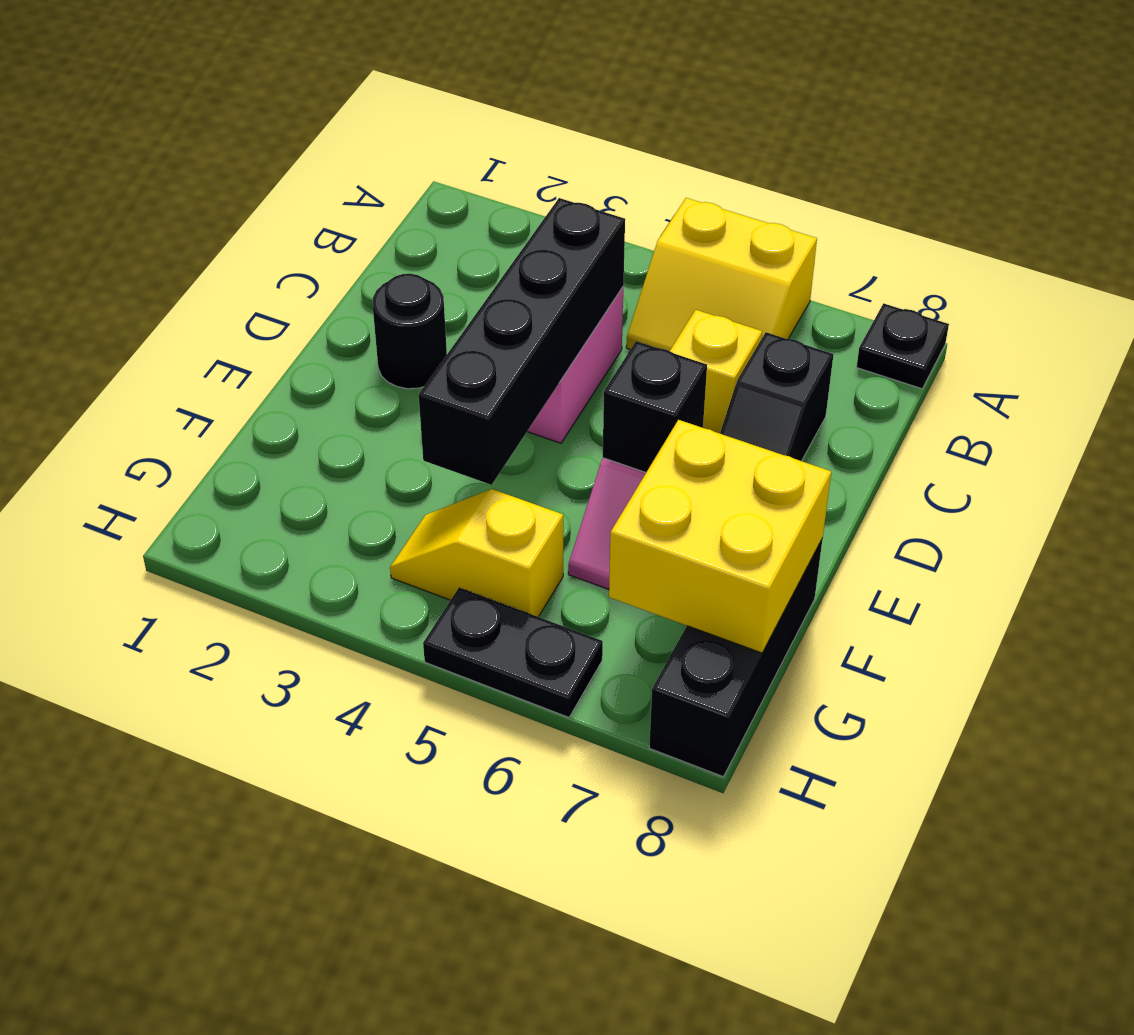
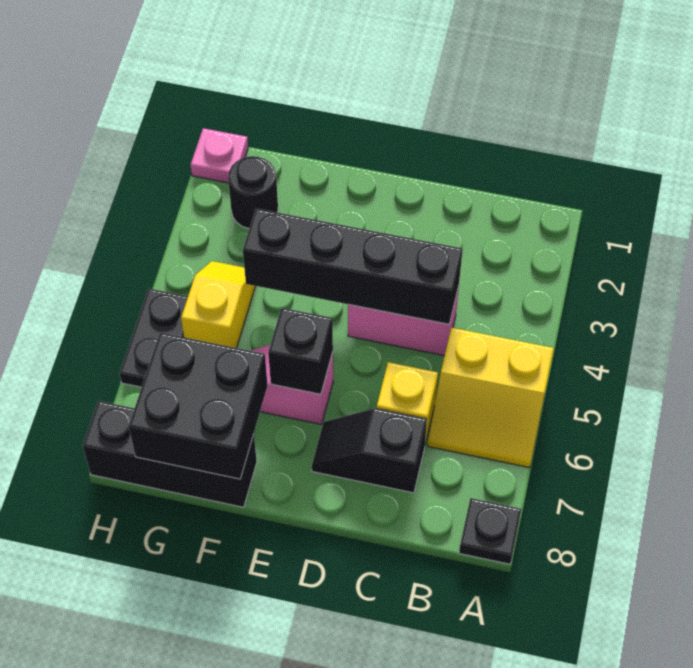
yellow 2x2 slope [626,198,817,351] -> yellow 2x2 slope turned to [428,328,554,468]
black 1x1 round brick [373,274,447,389] -> black 1x1 round brick moved to [228,156,278,229]
yellow 2x2 brick [609,420,831,653] -> black 2x2 brick [129,333,268,479]
none -> pink 1x1 plate [191,128,248,183]

